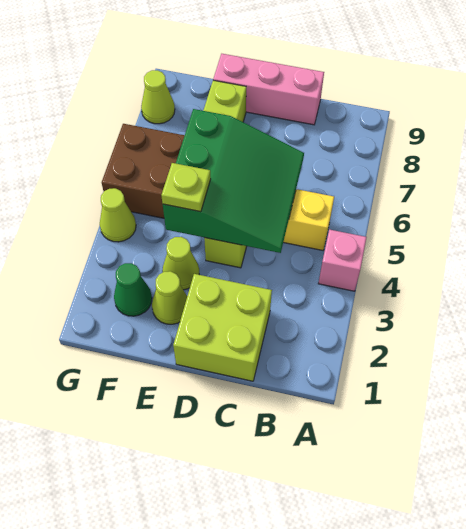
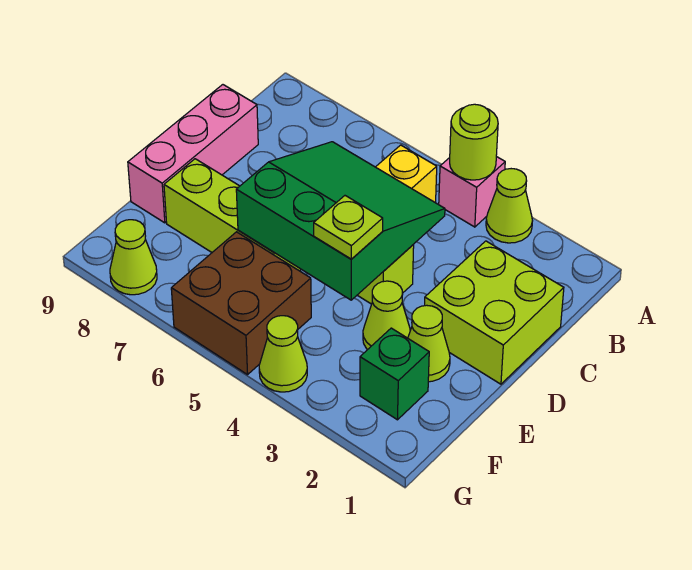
none -> lime 1x1 cone [486,169,533,243]
none -> lime 1x1 round brick [450,104,498,180]
green 1x1 cone [114,263,152,316] -> green 1x1 brick [360,328,429,420]

